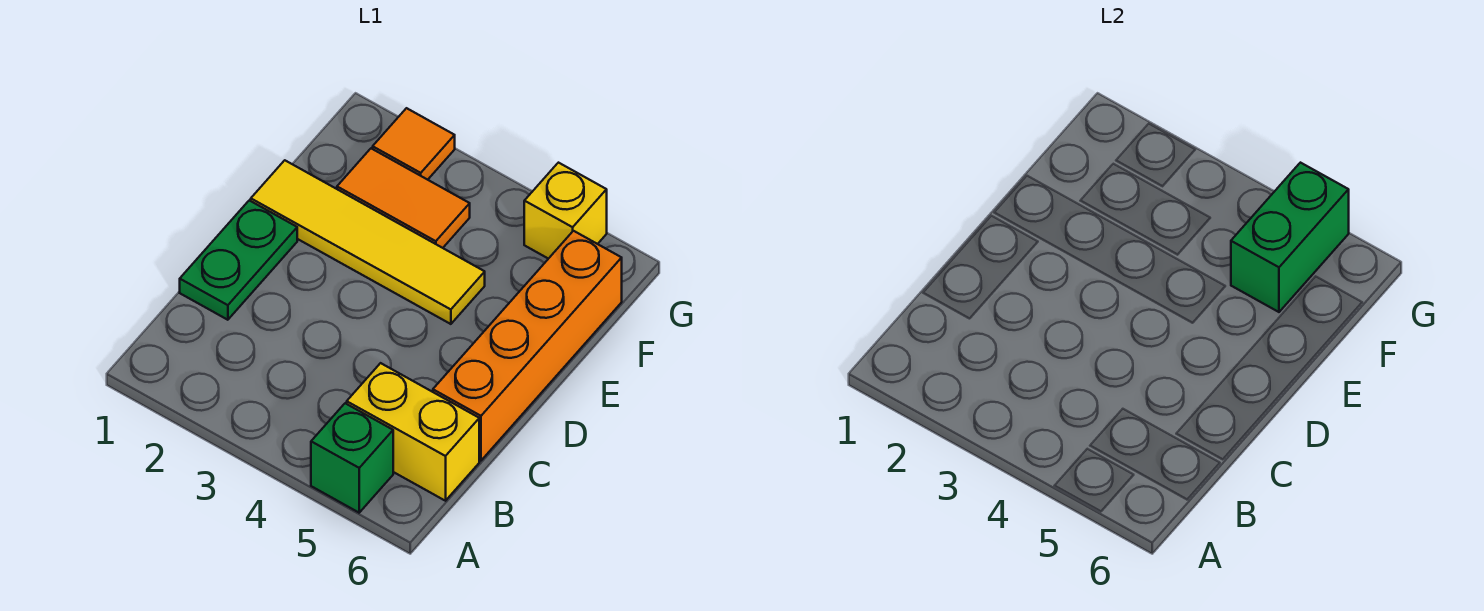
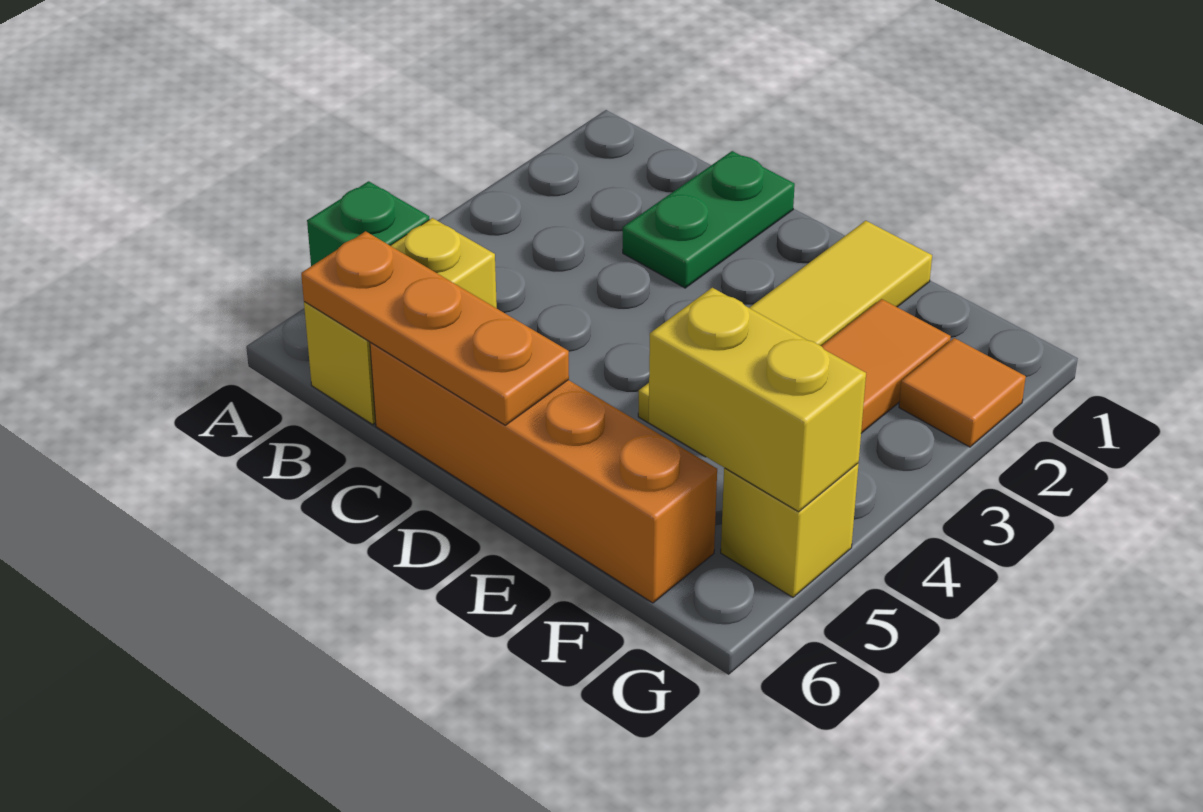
none -> orange 1x3 plate [301,231,569,425]
green 1x2 plate [180,200,297,320] -> green 1x2 plate turned to [623,151,795,288]
green 1x2 brick [1231,163,1349,312] -> yellow 1x2 brick [648,288,866,512]

